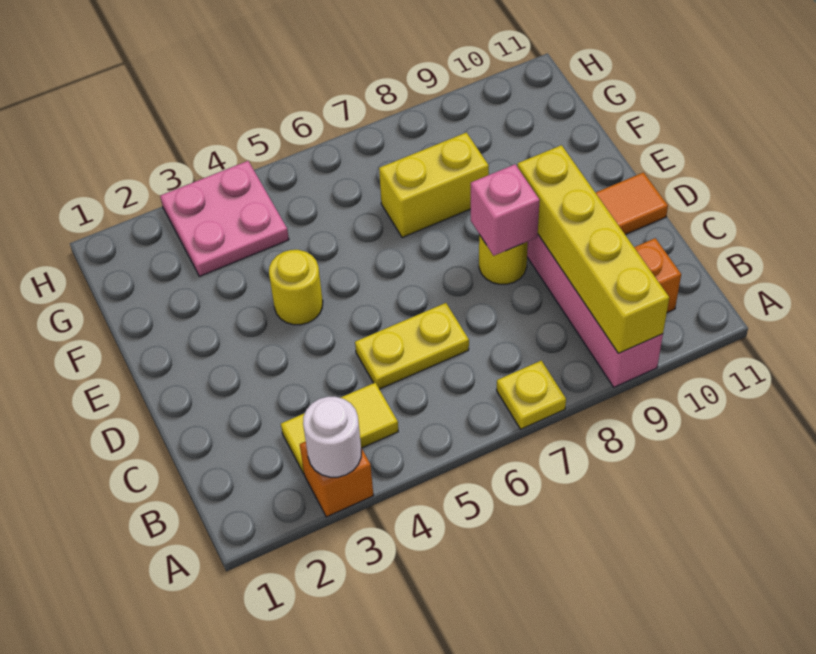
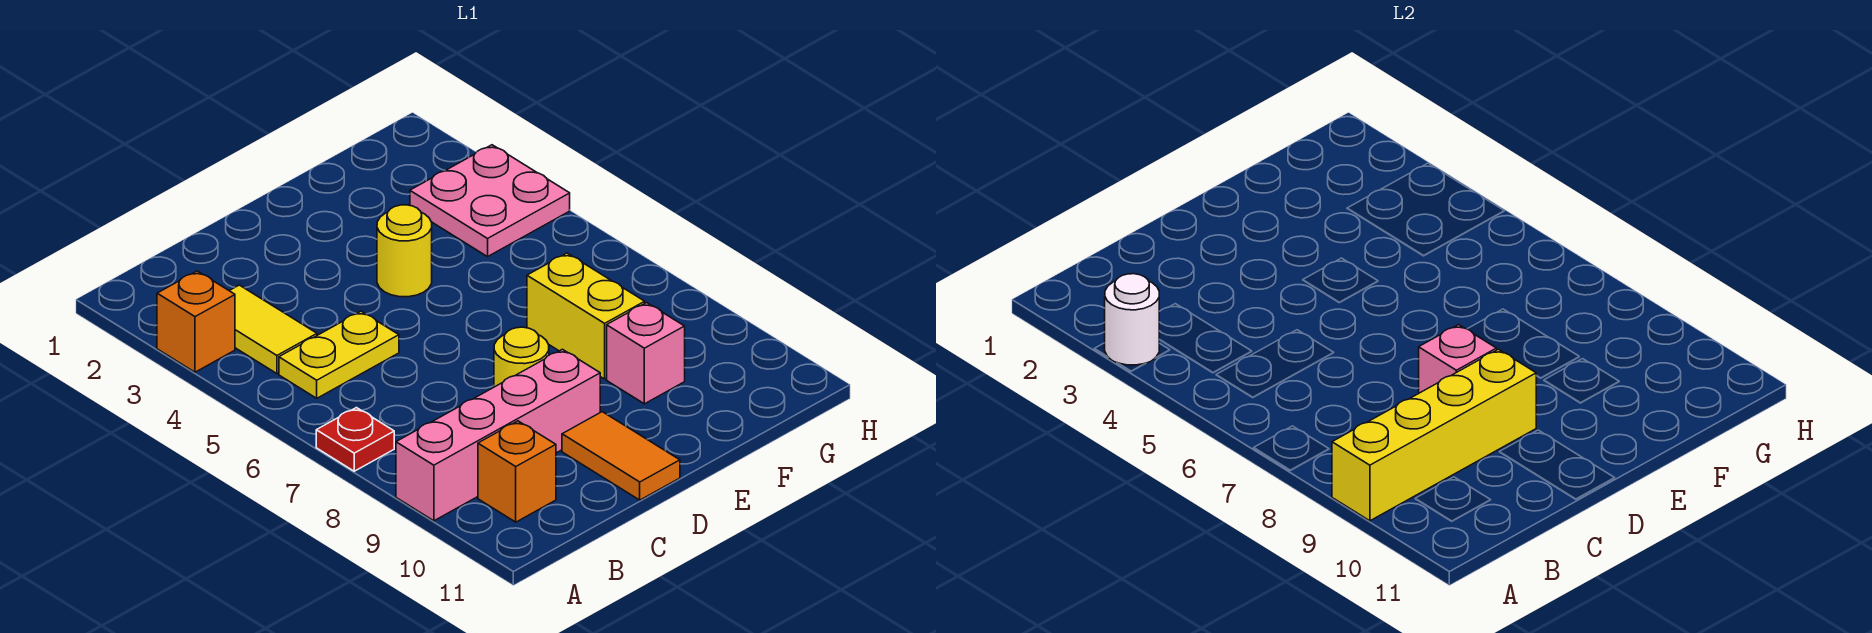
yellow 1x1 plate [497,360,566,429] -> red 1x1 plate [316,408,394,471]
yellow 1x2 plate [355,303,469,389] -> yellow 1x2 plate turned to [279,311,399,398]
none -> pink 1x1 brick [607,303,685,404]

